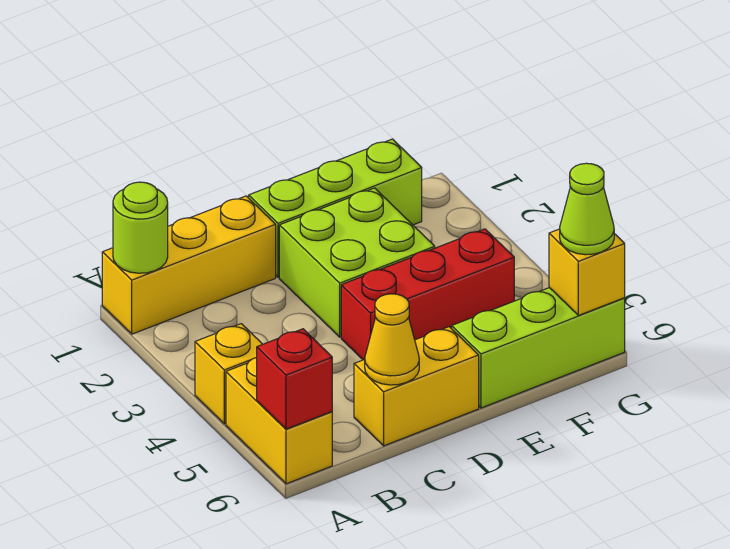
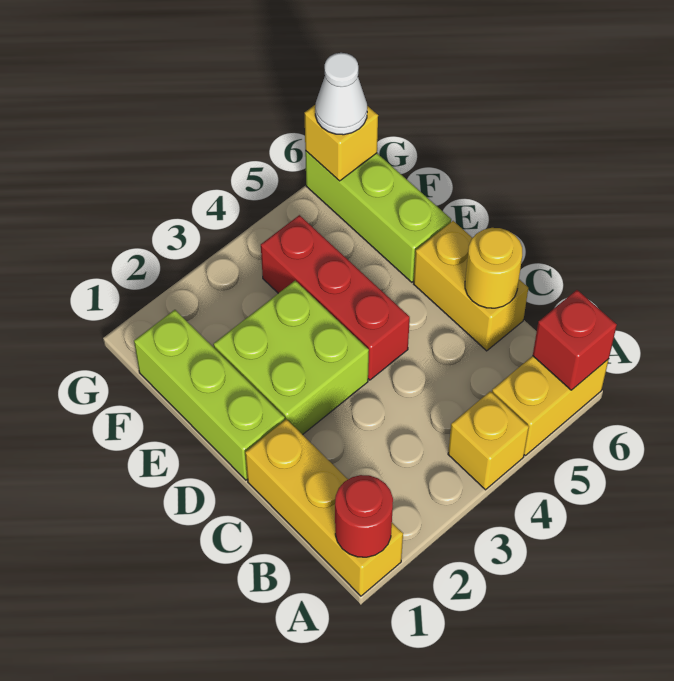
lime 1x1 round brick [113,182,168,273] -> red 1x1 round brick [335,475,393,557]
yellow 1x1 cone [365,294,419,385] -> yellow 1x1 round brick [465,228,522,308]
lime 1x1 cone [560,163,614,255] -> white 1x1 cone [315,53,367,135]

